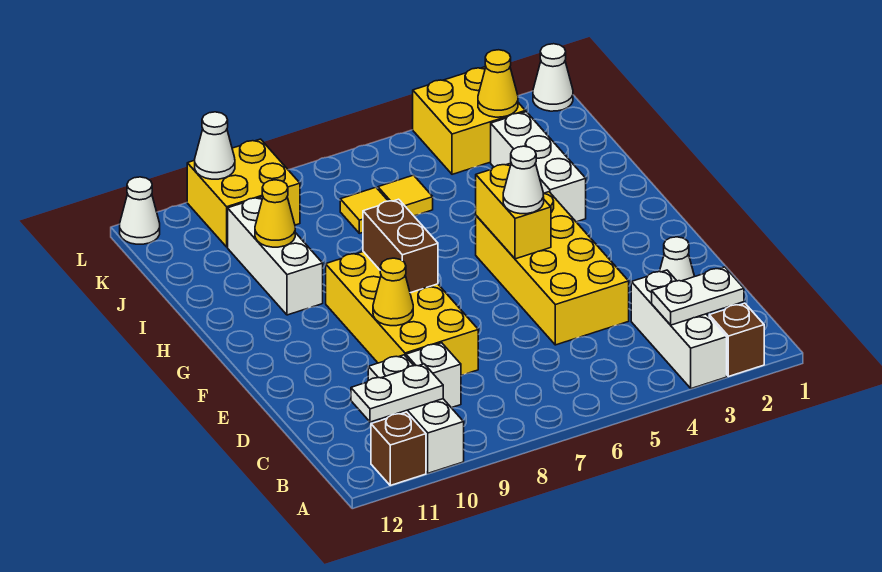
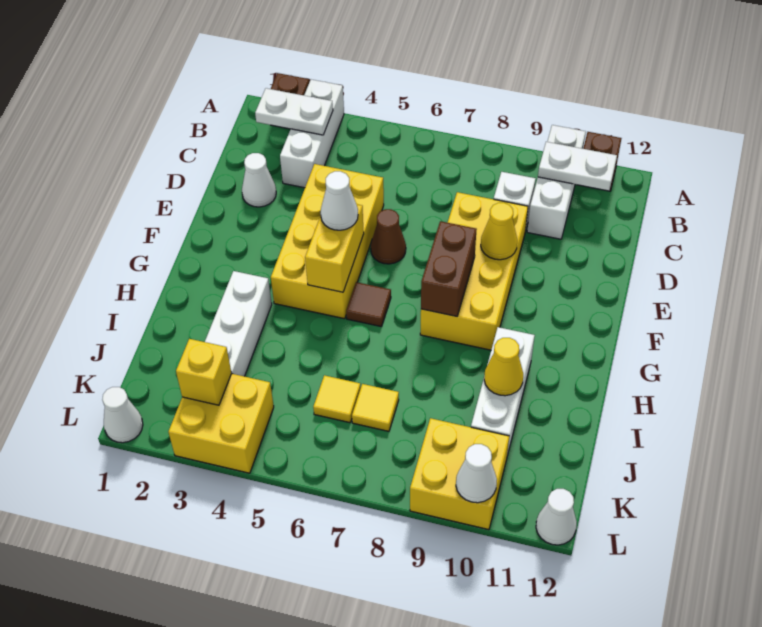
none -> brown 1x1 cone [371,209,406,264]
none -> brown 1x1 tile [346,282,391,326]
yellow 1x1 cone [478,50,518,117] -> yellow 1x1 brick [176,339,231,405]

